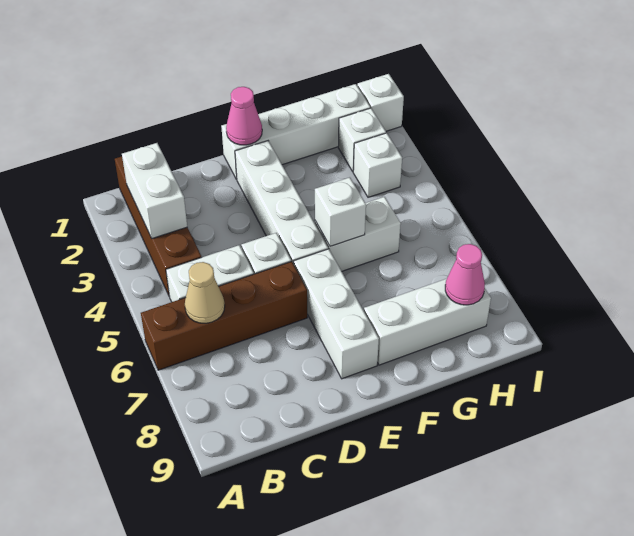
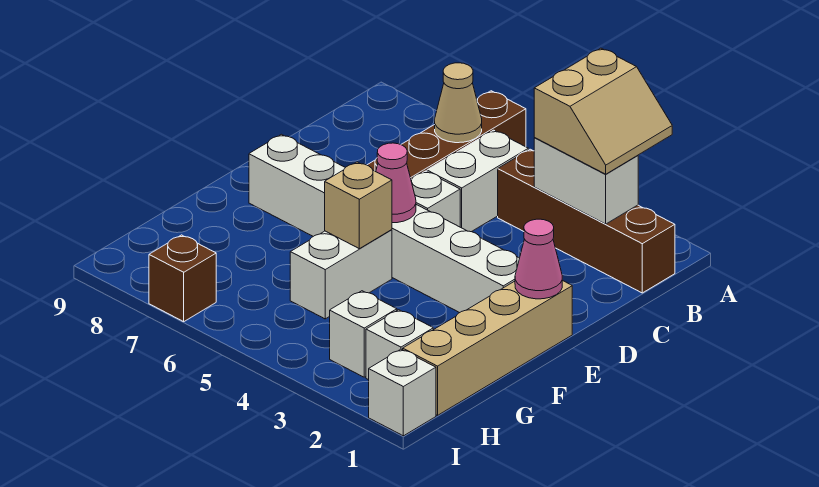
none -> tan 2x2 slope [534,48,672,174]
white 1x4 brick [221,84,370,179] -> tan 1x4 brick [403,280,572,415]
white 1x1 brick [315,177,366,246] -> tan 1x1 brick [325,162,392,249]
white 1x3 brick [364,279,491,365] -> none
pink 1x1 cone [445,244,485,305] -> pink 1x1 cone moved to [376,143,416,223]
none -> brown 1x1 brick [149,235,216,322]

